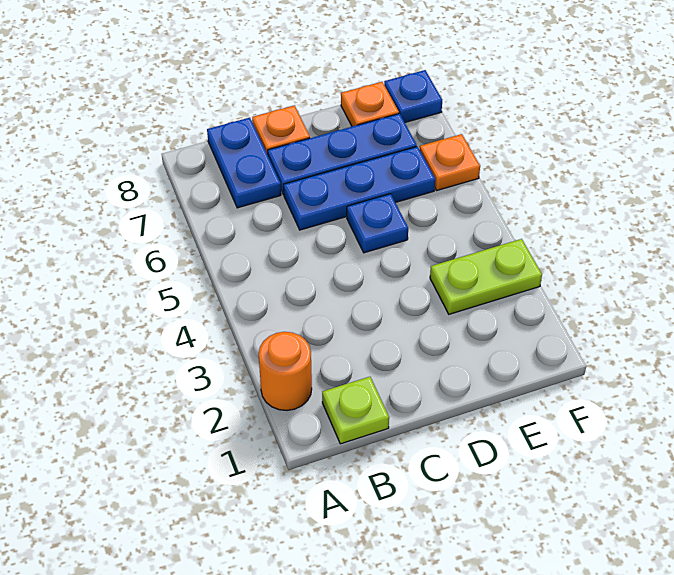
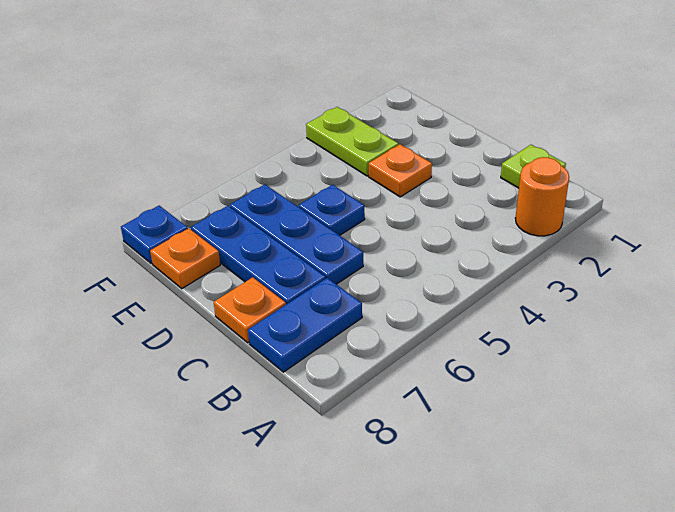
orange 1x1 plate [420,134,480,190] -> orange 1x1 plate moved to [369,144,432,197]

